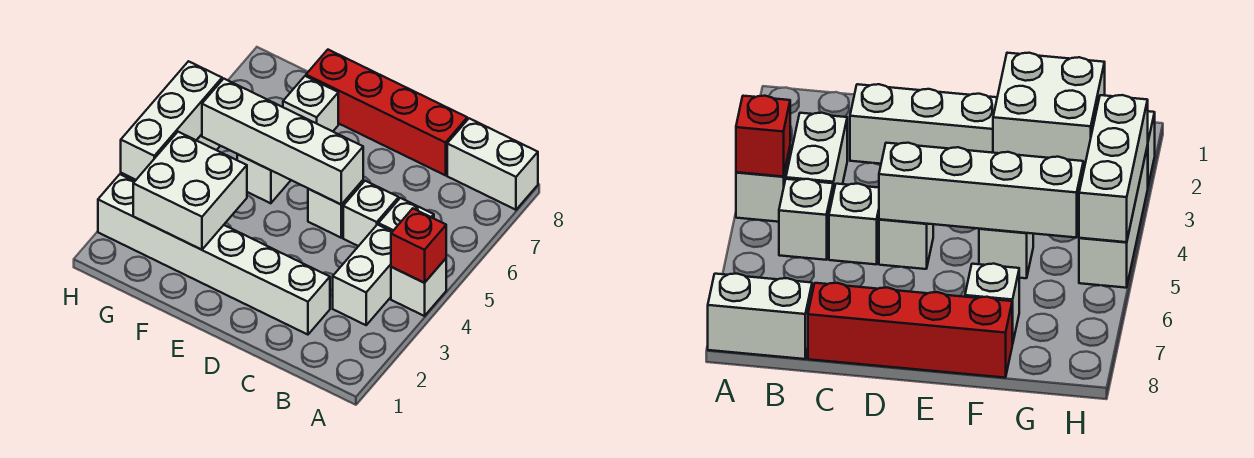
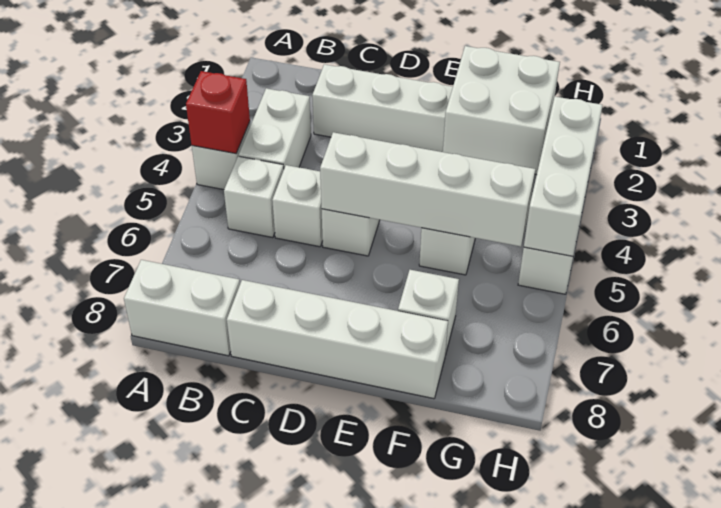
red 1x4 brick [306,50,467,175] -> white 1x4 brick [227,280,448,399]

